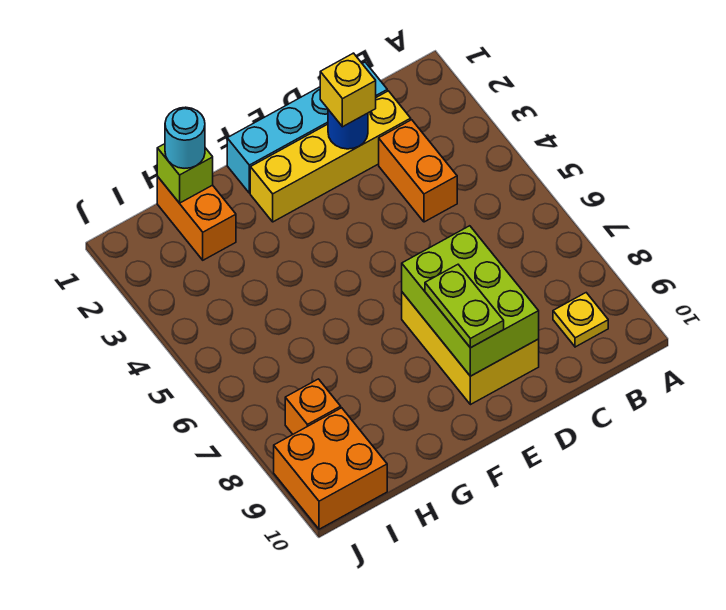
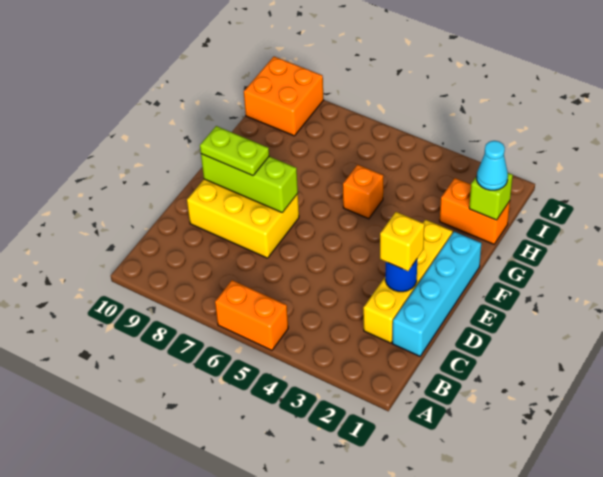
yellow 1x1 plate [553,293,608,347] -> none
orange 1x2 brick [379,120,457,222] -> orange 1x2 brick moved to [215,280,288,350]
lime 2x3 brick [402,226,539,376] -> lime 1x3 brick [201,154,298,213]
cyan 1x1 round brick [165,107,205,168] -> cyan 1x1 cone [477,141,508,190]
orange 1x1 brick [285,379,341,434] -> orange 1x1 brick moved to [343,165,383,219]

